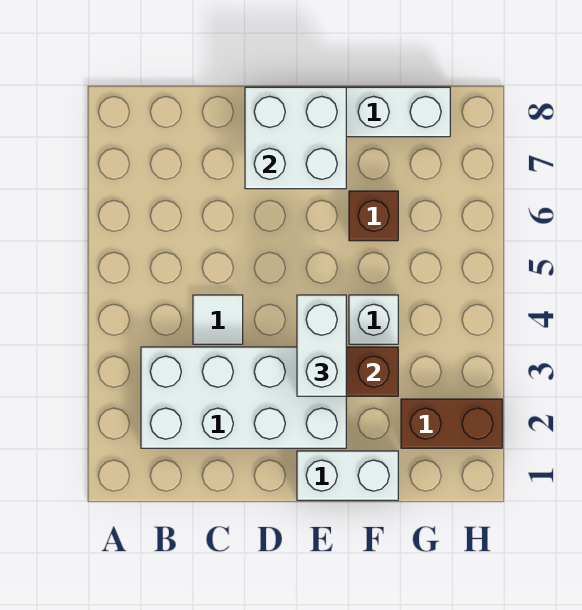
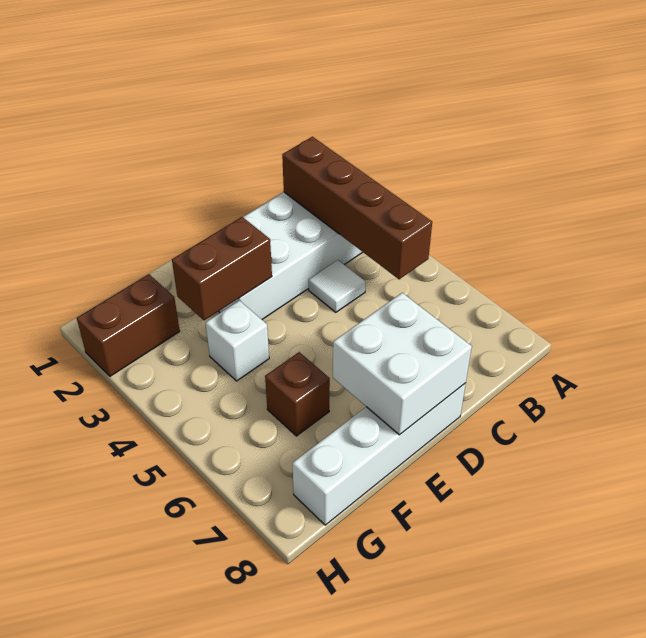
none -> brown 1x4 brick [282,137,432,279]
white 1x2 brick [297,451,398,500] -> none
white 1x2 brick [297,295,346,396] -> none

